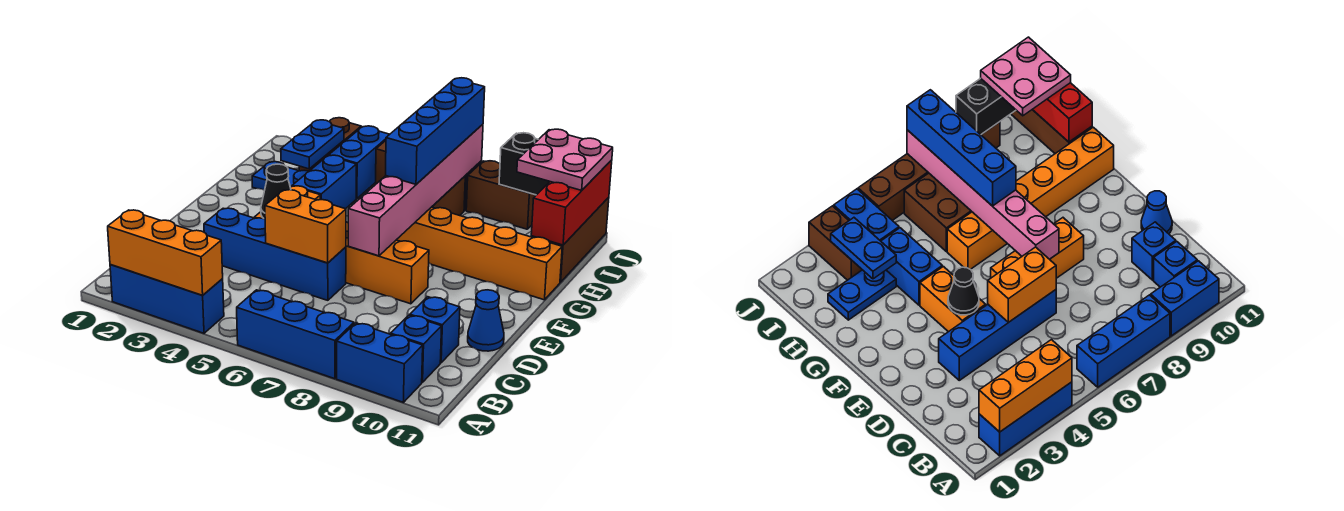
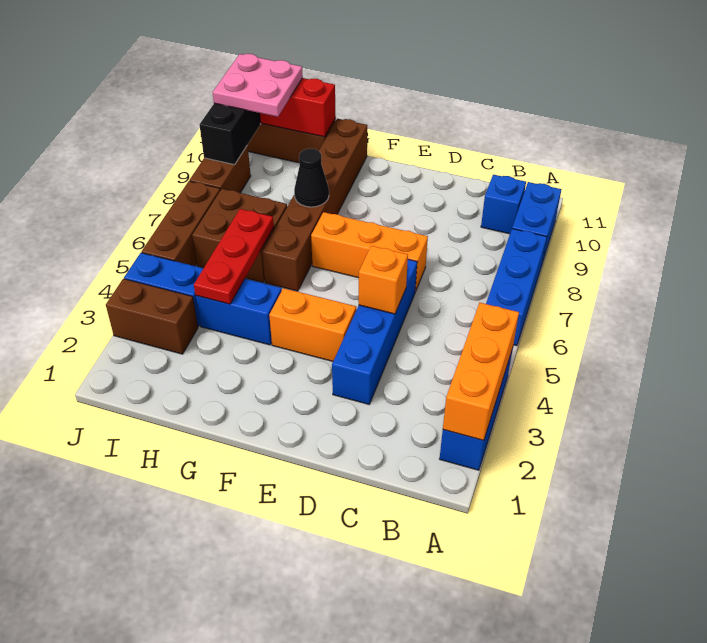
blue 1x1 brick [410,297,460,363] -> none
orange 1x2 brick [265,190,346,263] -> orange 1x1 brick [359,246,408,314]
blue 1x1 cone [468,290,504,351] -> none
black 1x1 cone [261,164,291,219] -> black 1x1 cone moved to [294,149,329,207]
orange 1x3 brick [346,222,429,304] -> orange 1x3 brick turned to [311,212,428,291]
pink 1x6 brick [348,124,483,256] -> none
orange 1x6 brick [397,207,562,300] -> brown 1x6 brick [262,119,367,291]
blue 1x4 brick [386,78,485,184] -> none
blue 1x2 plate [252,162,309,190] -> none
blue 1x2 plate [281,120,344,169] -> none
none -> red 1x3 plate [194,209,274,304]

